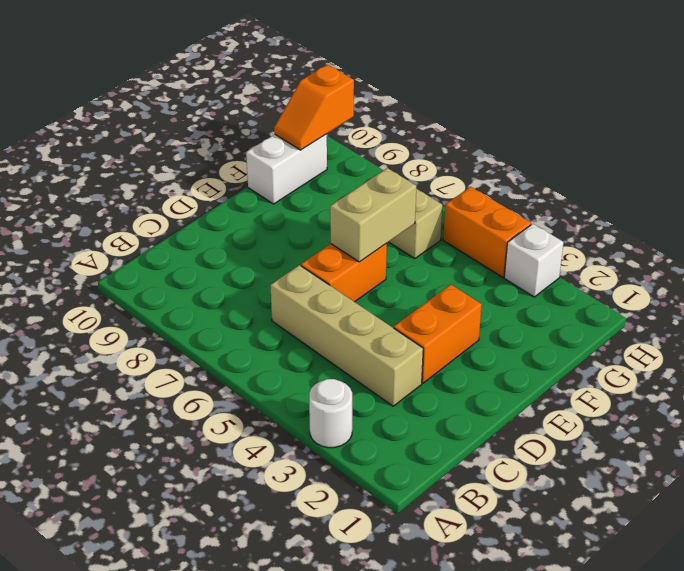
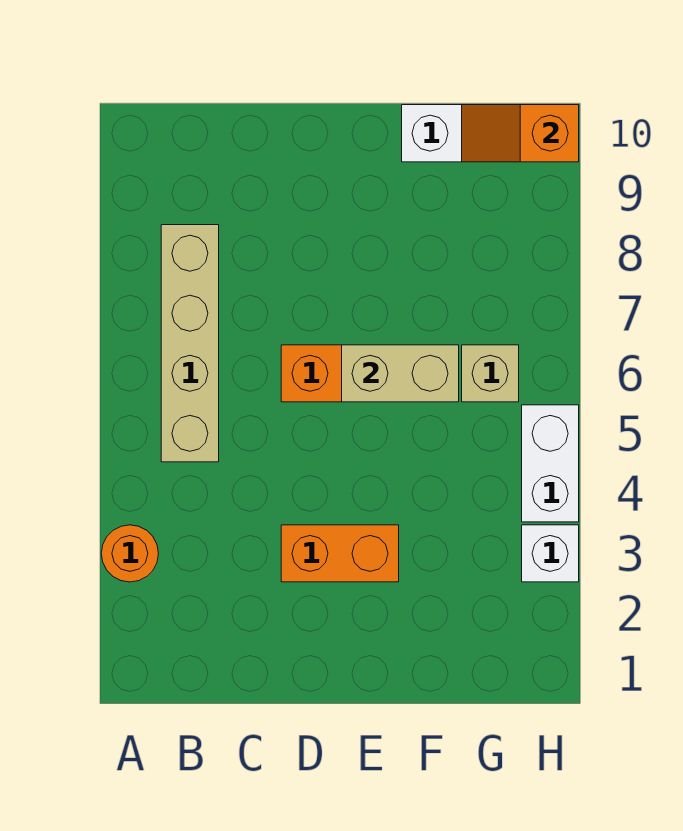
white 1x1 round brick [309,379,352,448] -> orange 1x1 round brick [101,525,158,582]
tan 1x4 brick [270,265,423,406] -> tan 1x4 brick moved to [161,225,219,462]
orange 1x2 brick [443,187,531,277] -> white 1x2 brick [522,405,579,522]

